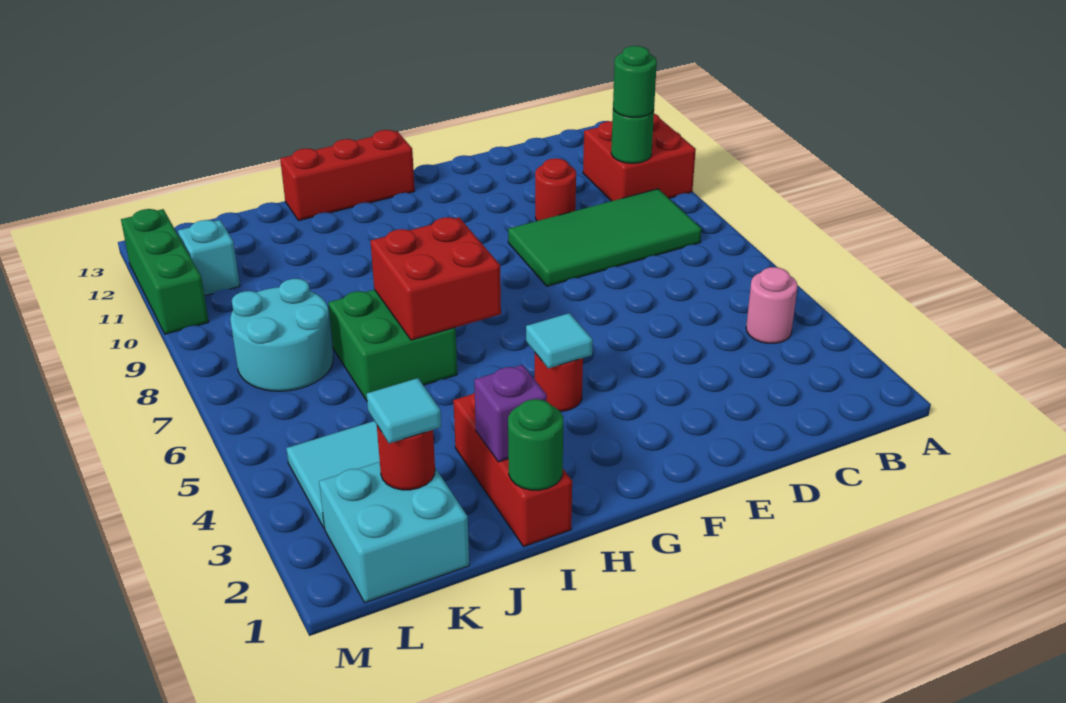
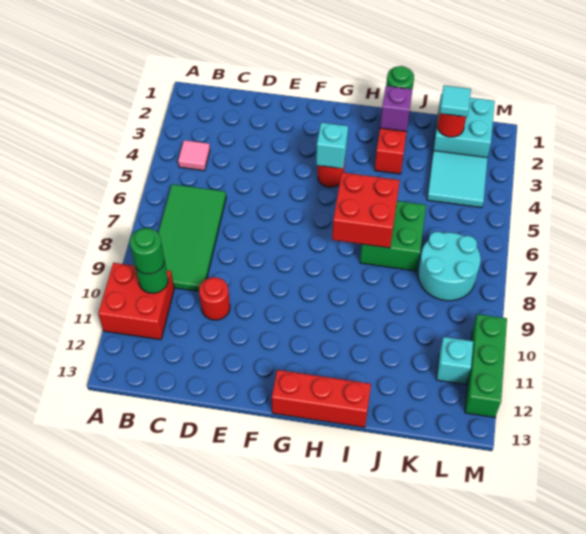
pink 1x1 round brick [746,267,798,343] -> pink 1x1 tile [178,140,210,171]
green 2x4 tile [508,189,702,286] -> green 2x4 tile turned to [158,184,226,292]
cyan 1x1 tile [526,313,593,369] -> cyan 1x1 brick [316,122,348,169]

